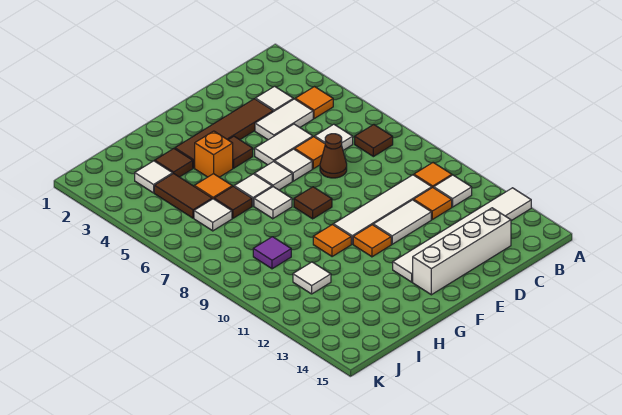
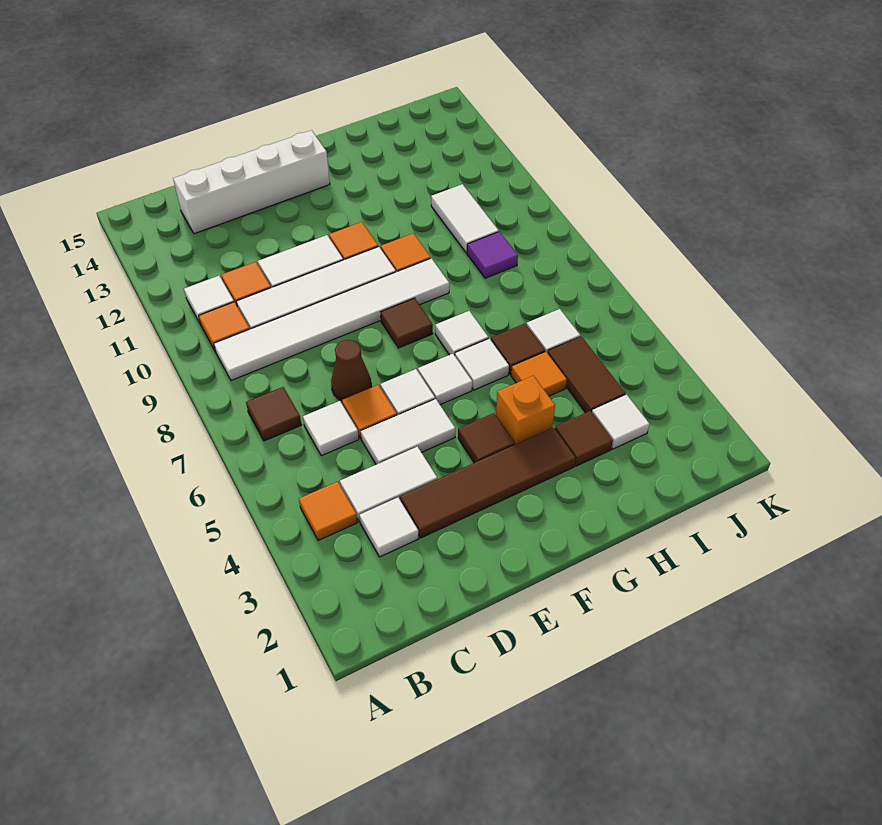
white 1x6 tile [393,188,531,282] -> white 1x6 tile moved to [214,258,449,381]
white 1x1 tile [293,262,331,294] -> white 1x2 tile [431,184,499,253]

